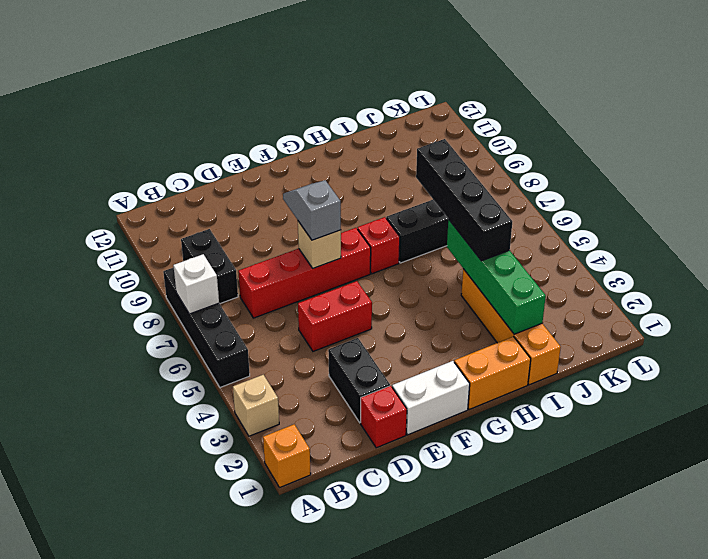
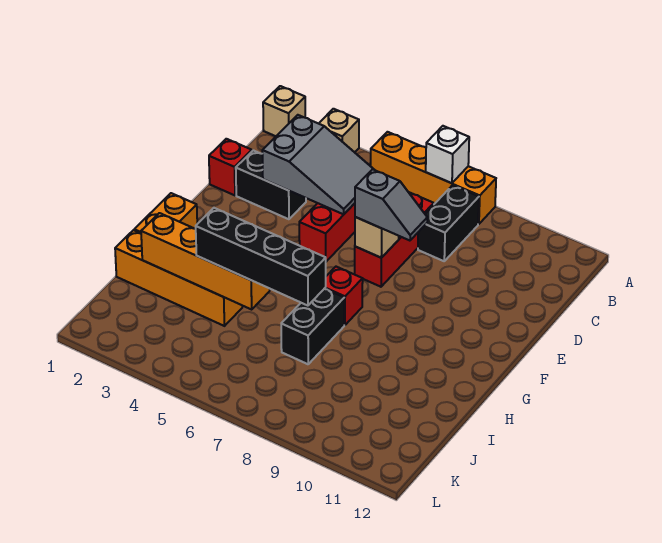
orange 1x1 brick [263,424,311,488] -> tan 1x1 brick [263,86,305,136]
black 1x4 brick [163,267,250,387] -> orange 1x4 brick [371,132,496,224]
black 1x2 brick [181,229,238,304] -> black 1x2 brick turned to [418,185,479,261]
none -> grey 2x3 slope [262,115,374,214]
red 1x4 brick [238,228,371,318] -> red 1x3 brick [355,192,434,287]
white 1x2 brick [392,361,470,435] -> none
green 1x4 brick [447,219,546,334] -> orange 1x4 brick [141,213,270,309]

